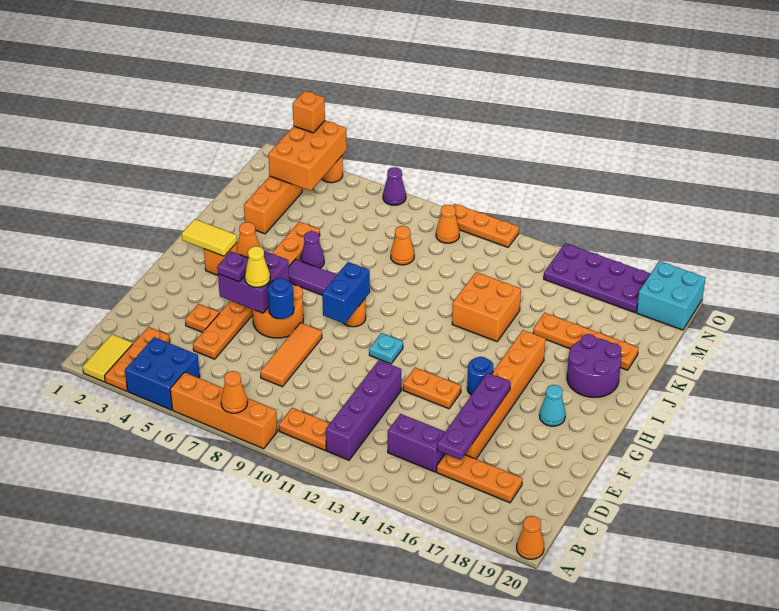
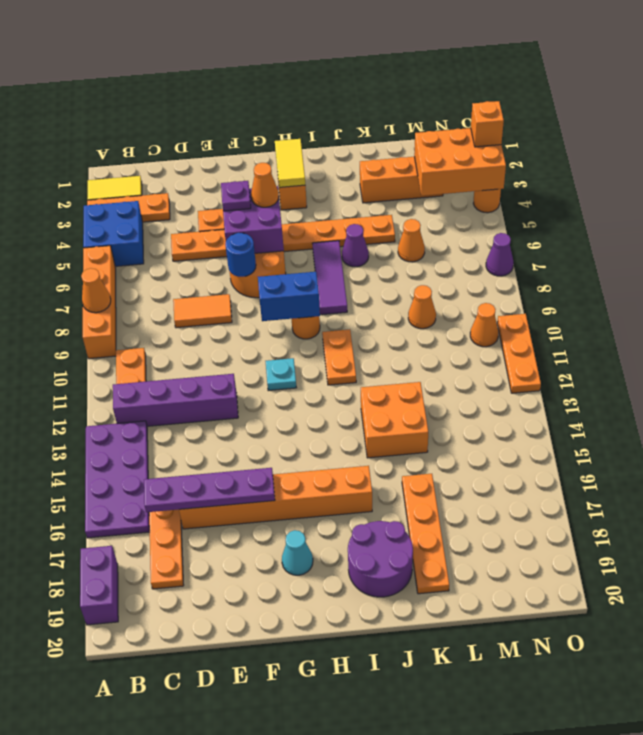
orange 1x1 cone [517,516,544,559] -> orange 1x1 cone moved to [398,219,425,262]
purple 1x2 brick [388,414,445,472] -> purple 1x2 brick moved to [80,546,118,625]
orange 1x3 tile [260,323,322,387] -> orange 1x2 tile [173,294,232,328]
yellow 1x1 cone [245,246,270,287] -> none
orange 1x2 plate [403,368,461,409] -> orange 1x2 plate moved to [322,329,356,385]
blue 1x1 round brick [467,357,493,395] -> none
purple 2x4 plate [544,243,651,313] -> purple 2x4 plate moved to [85,421,150,538]
cyan 2x2 brick [637,261,705,330] -> none

